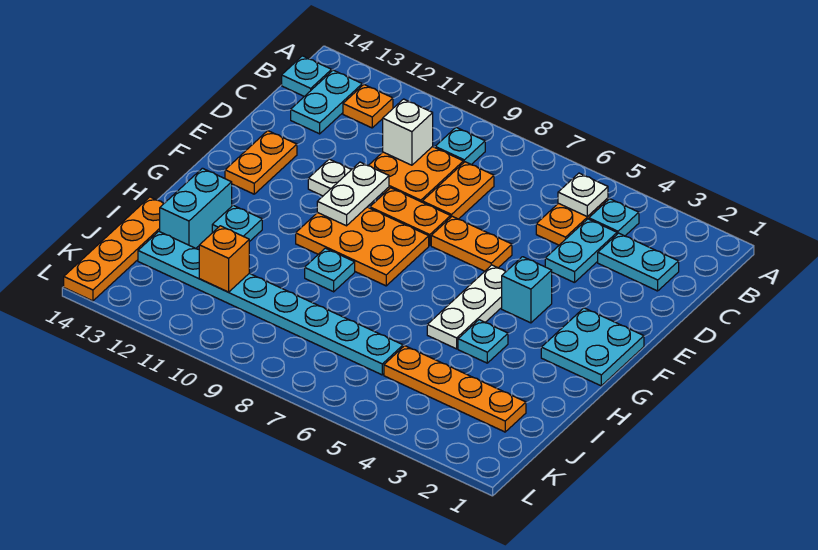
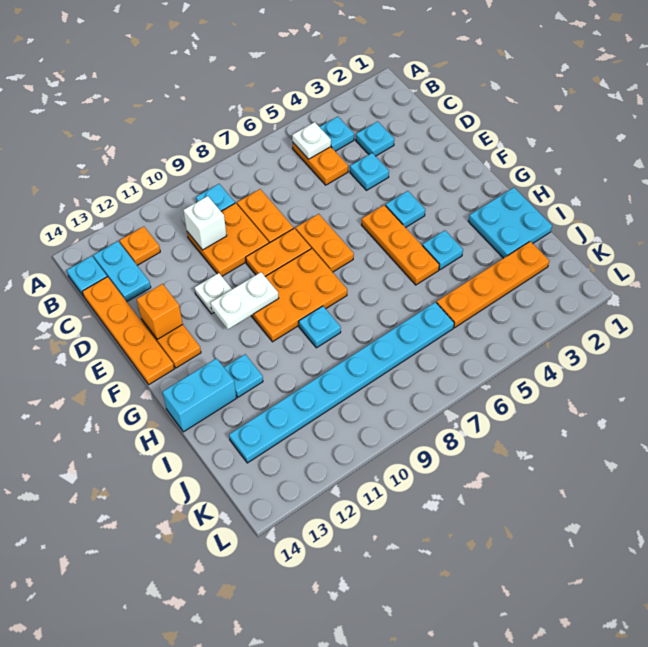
cyan 1x2 plate [598,233,679,291] -> cyan 1x1 plate [356,121,394,156]
cyan 1x2 plate [545,219,617,283] -> cyan 1x1 plate [350,153,389,190]
orange 1x2 plate [431,216,512,271] -> orange 1x2 plate turned to [296,214,354,272]
white 1x2 plate [317,162,389,226] -> white 1x2 plate turned to [210,272,279,329]
cyan 2x2 plate [541,308,644,386] -> cyan 2x2 plate moved to [468,188,552,258]
cyan 1x1 brick [502,257,552,323] -> cyan 1x1 plate [386,191,425,228]
white 1x3 plate [427,265,505,349] -> orange 1x3 plate [362,205,439,285]
cyan 1x2 brick [160,168,232,249] -> cyan 1x2 brick turned to [162,358,236,432]
orange 1x4 plate [64,197,164,301] -> orange 1x4 plate moved to [82,277,174,385]
orange 1x1 brick [199,226,249,292] -> orange 1x1 brick moved to [137,284,183,339]

